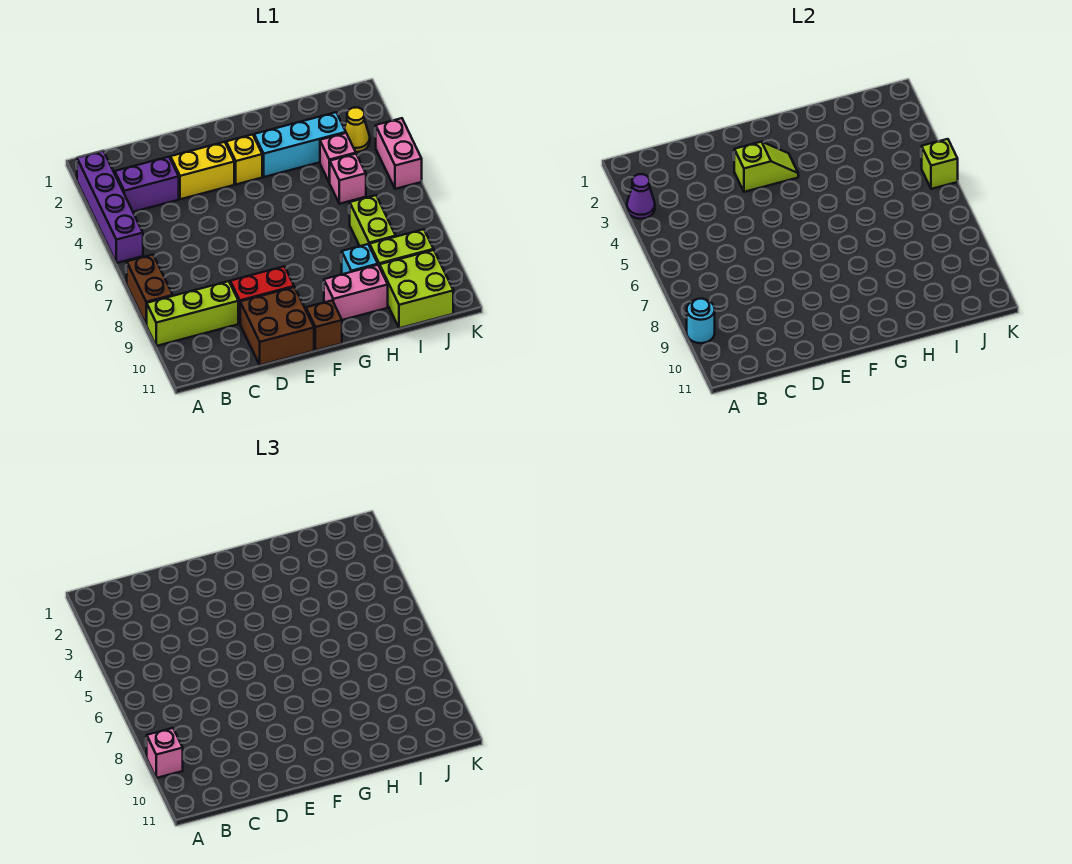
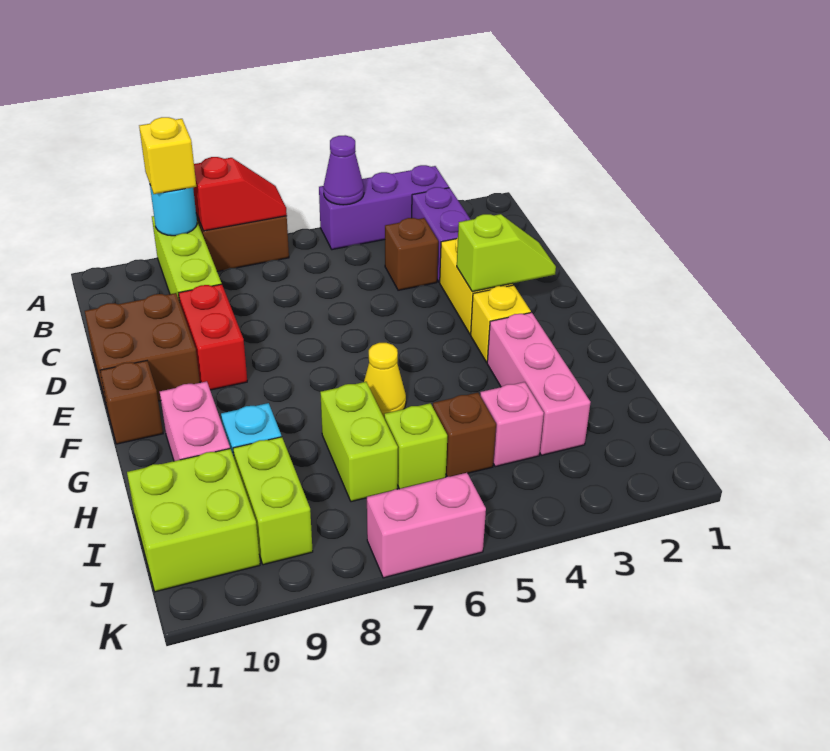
purple 1x4 brick [77,151,143,263] -> purple 1x3 brick [319,165,449,250]
purple 1x1 cone [627,174,655,219] -> purple 1x1 cone moved to [323,135,364,205]
none -> red 1x2 slope [193,157,287,231]
pink 1x1 brick [147,728,183,778] -> yellow 1x1 brick [139,117,196,194]
none -> brown 1x1 brick [385,218,438,290]
lime 1x2 slope [734,142,798,192] -> lime 1x2 slope turned to [457,214,556,292]
cyan 1x3 brick [254,112,346,177] -> pink 1x3 brick [487,312,591,455]
pink 1x1 brick [330,154,366,204] -> brown 1x1 brick [433,393,496,477]
lime 1x2 brick [350,195,396,246] -> lime 1x2 brick turned to [320,382,398,502]
yellow 1x1 cone [344,107,370,152] -> yellow 1x1 cone moved to [364,343,406,417]
pink 1x2 brick [376,118,422,189] -> pink 1x2 brick moved to [367,473,486,578]
lime 1x1 brick [922,139,958,189] -> lime 1x1 brick moved to [384,403,447,489]

